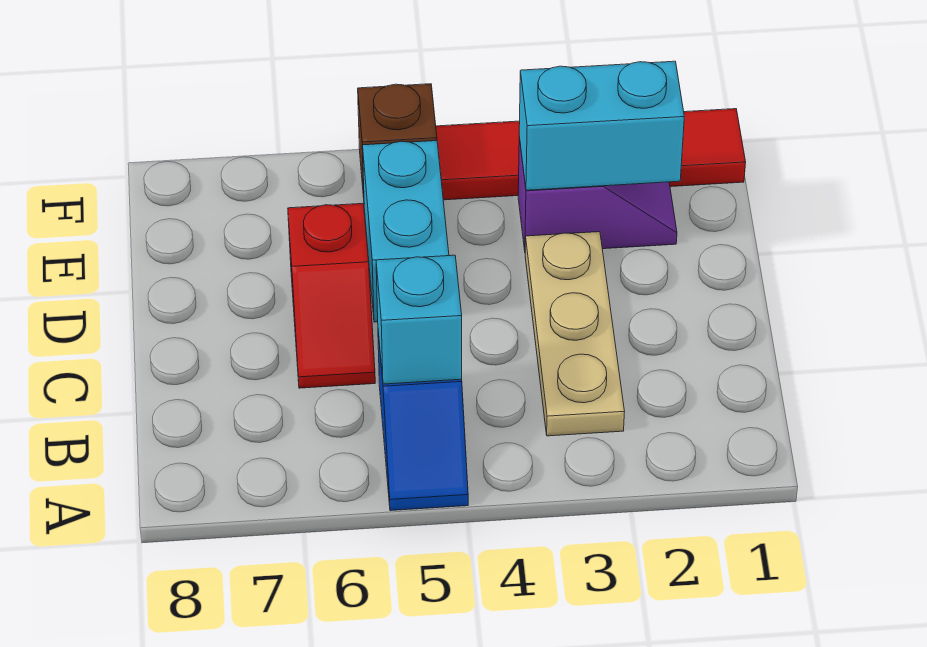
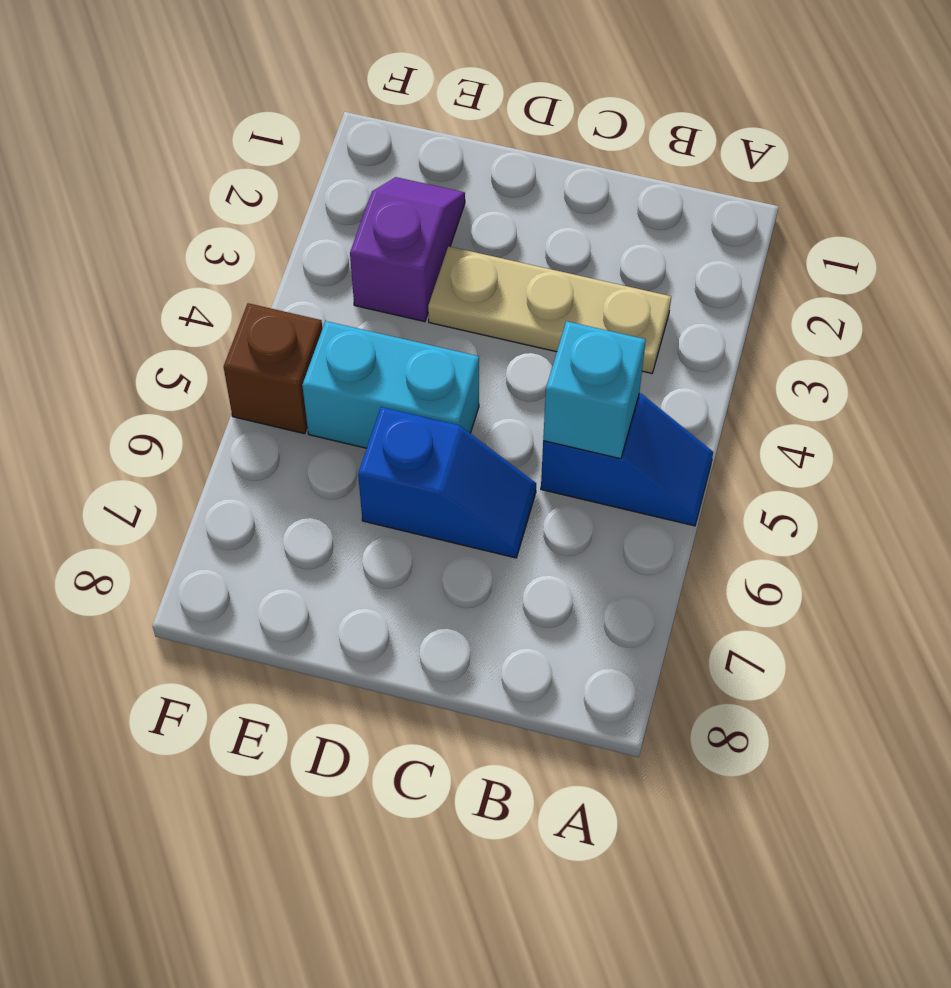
red 1x2 slope [288,204,375,388] -> blue 1x2 slope [358,407,536,558]
cyan 1x2 brick [519,61,684,190] -> none
red 1x4 tile [436,109,746,200] -> none

